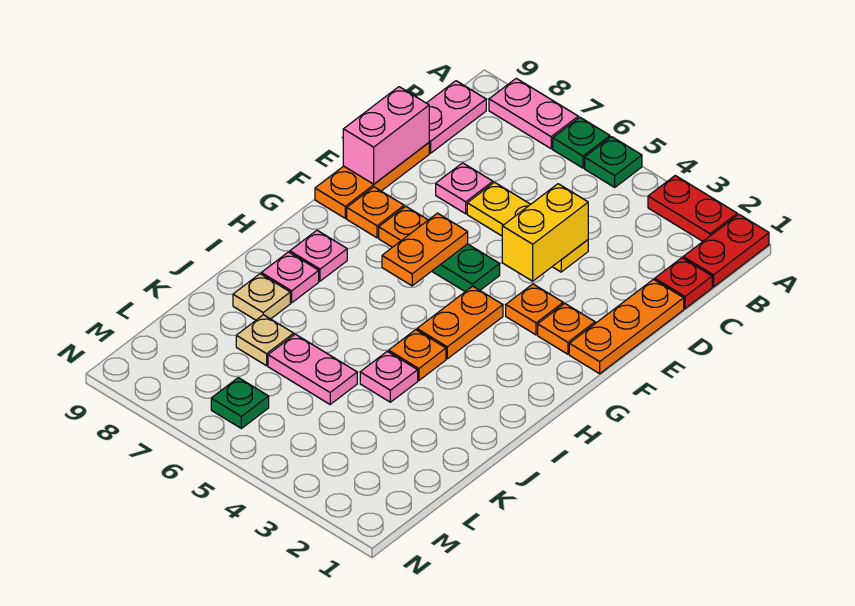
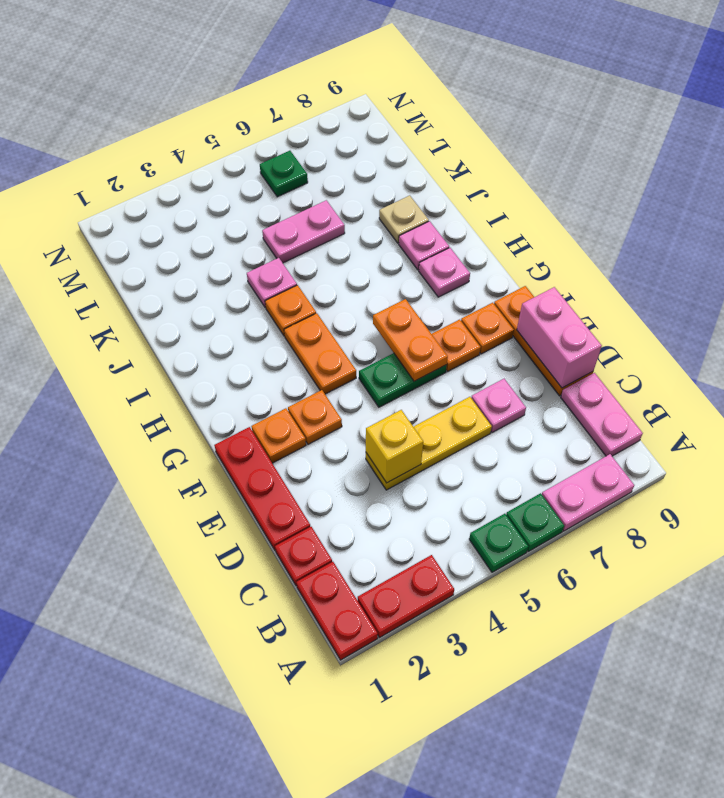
orange 1x3 plate [569,279,684,374] -> red 1x3 plate [214,427,310,550]
yellow 1x2 brick [502,184,588,281] -> yellow 1x1 brick [366,410,423,483]
tan 1x1 plate [236,315,294,366] -> none

